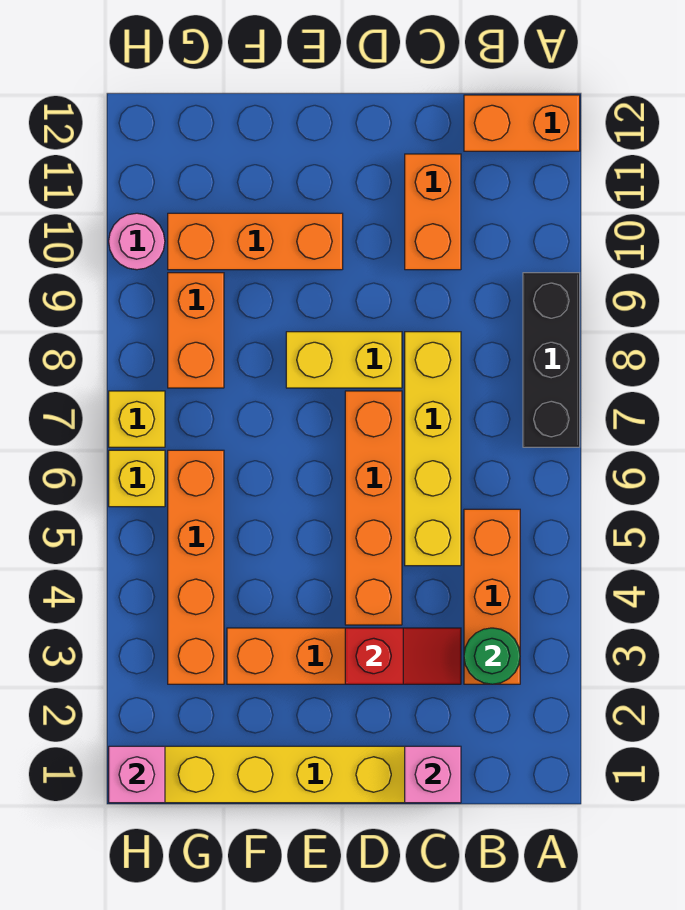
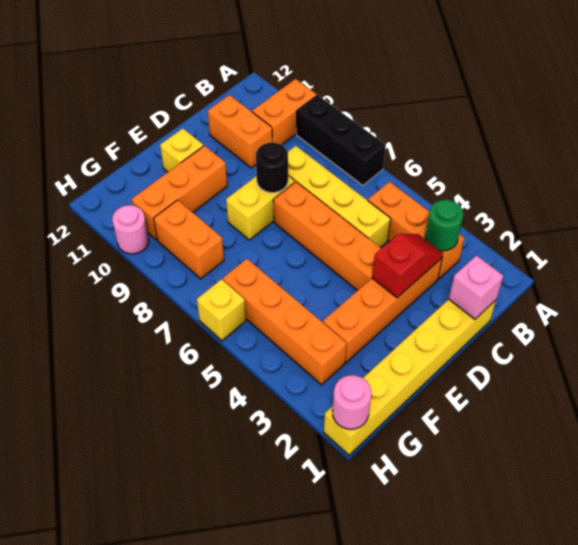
orange 1x2 brick [464,95,580,151] -> orange 1x2 brick moved to [252,79,317,145]
none -> black 1x1 round brick [256,143,288,193]
pink 1x1 brick [109,746,165,803] -> pink 1x1 round brick [332,375,371,429]
yellow 1x1 brick [109,391,165,447] -> yellow 1x1 brick moved to [160,128,204,172]

